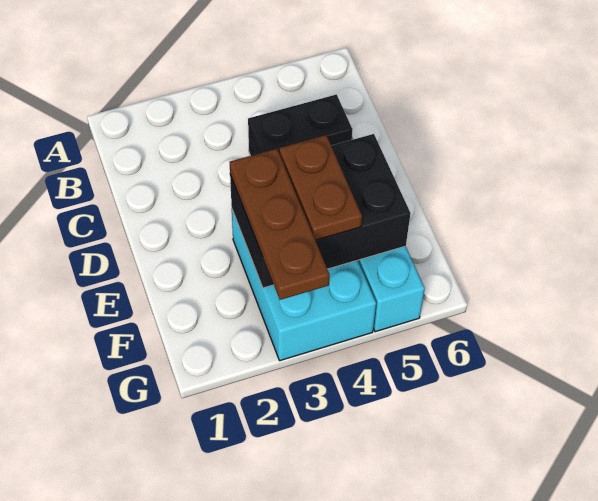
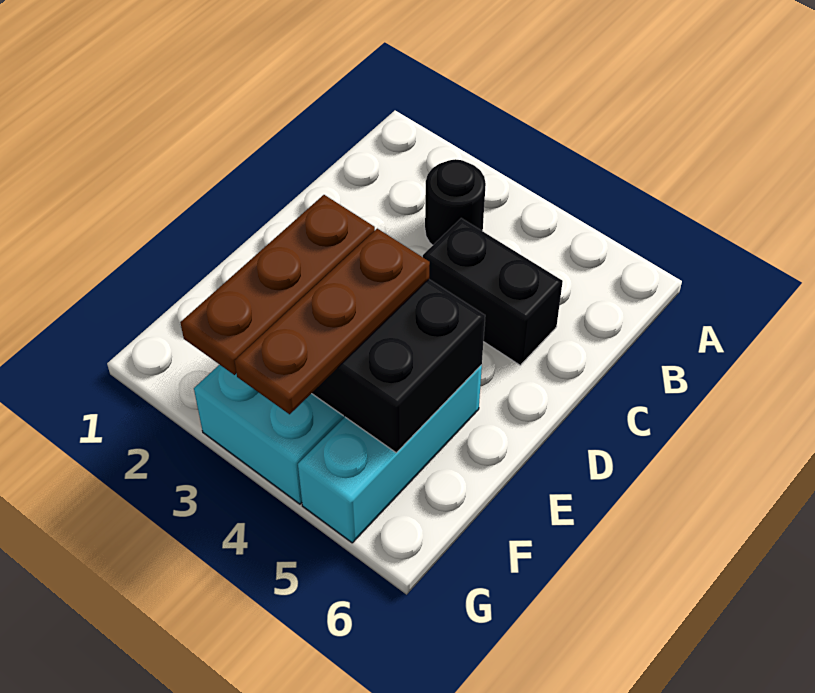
none -> black 1x1 round brick [425,159,486,245]
brown 1x2 plate [279,135,362,240] -> brown 1x3 plate [235,229,430,414]

